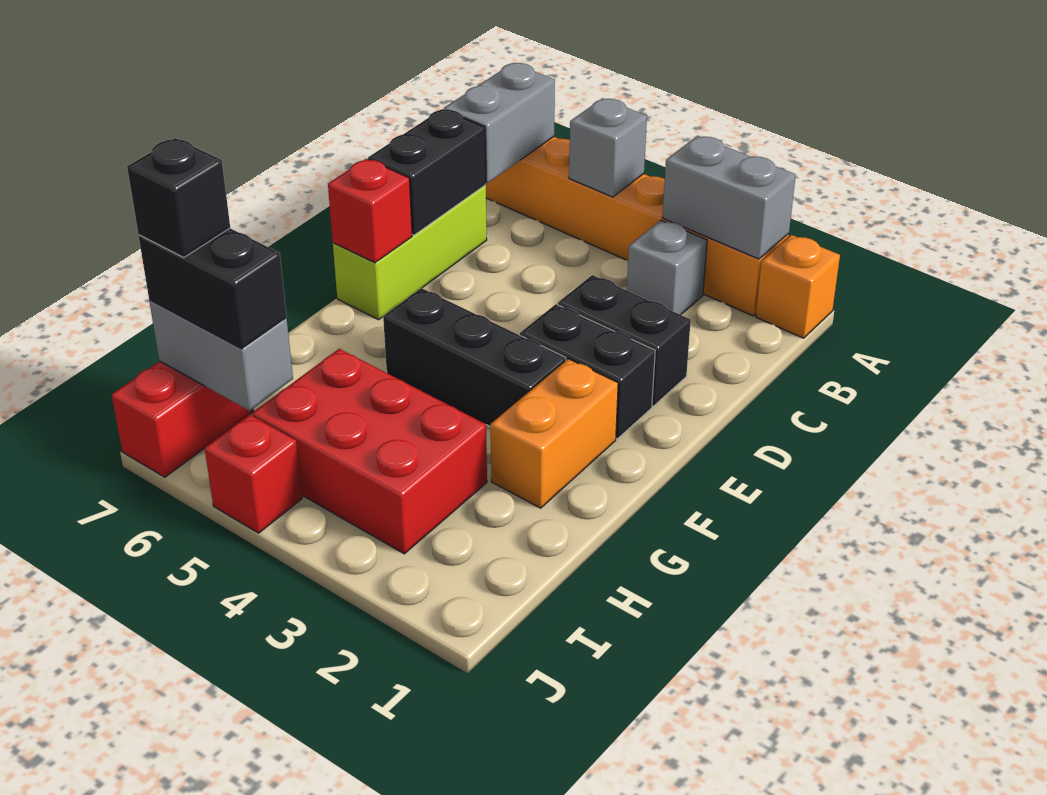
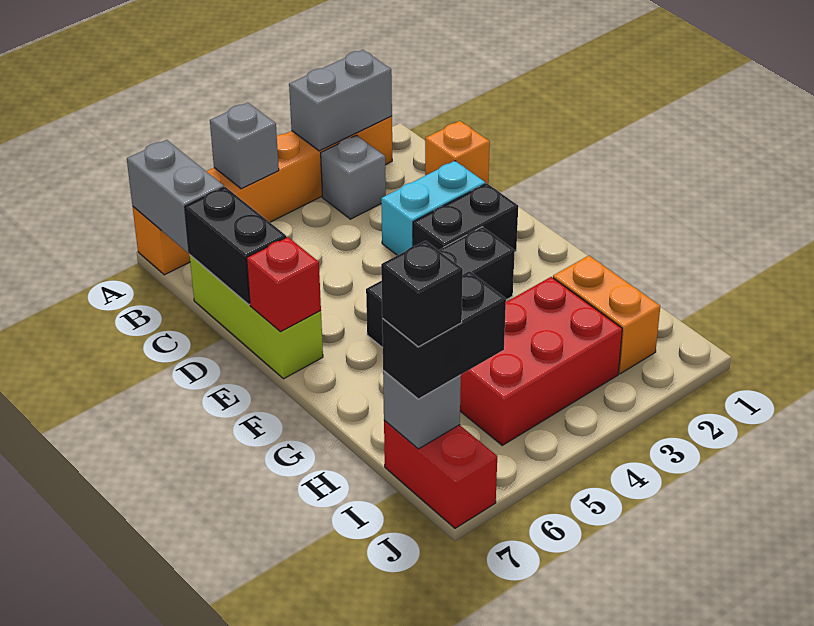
orange 1x1 brick [756,235,840,338] -> orange 1x1 brick moved to [425,121,490,184]
black 1x2 brick [558,275,691,406] -> cyan 1x2 brick [381,161,485,255]
orange 1x2 brick [491,359,618,508] -> orange 1x2 brick moved to [553,256,660,374]
grey 1x2 brick [149,300,293,411] -> grey 1x1 brick [383,370,461,449]
red 1x1 brick [204,415,302,533] -> none

